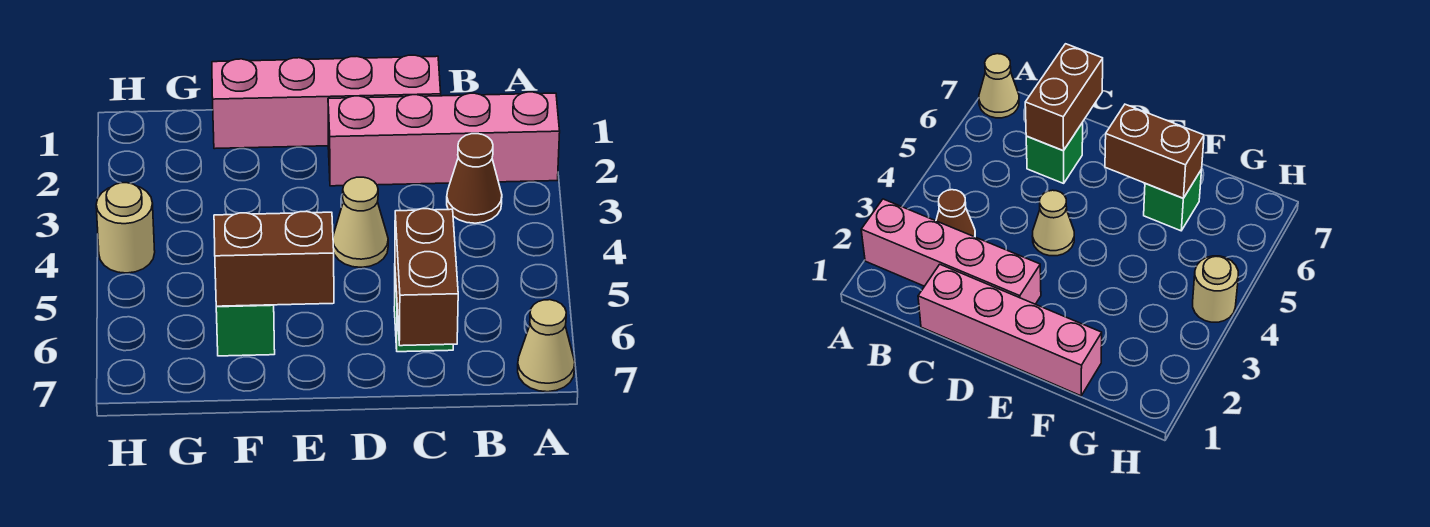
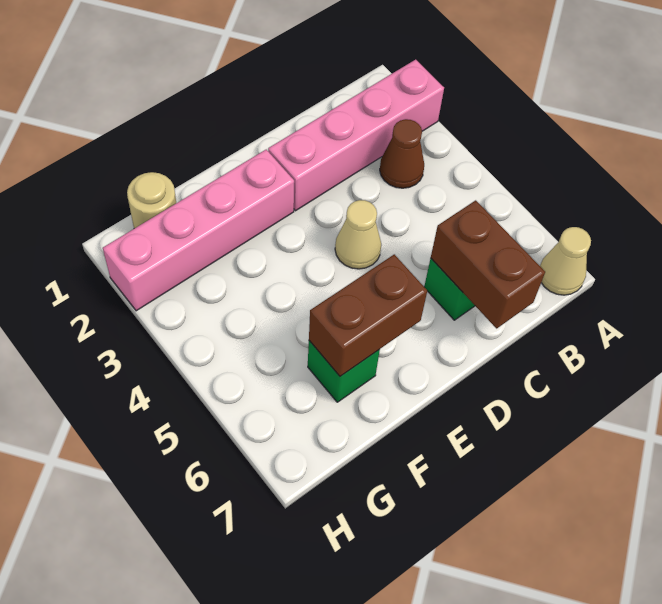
pink 1x4 brick [212,55,441,149] -> pink 1x4 brick moved to [103,150,294,311]
tan 1x1 round brick [96,183,155,273] -> tan 1x1 round brick moved to [127,172,176,229]

